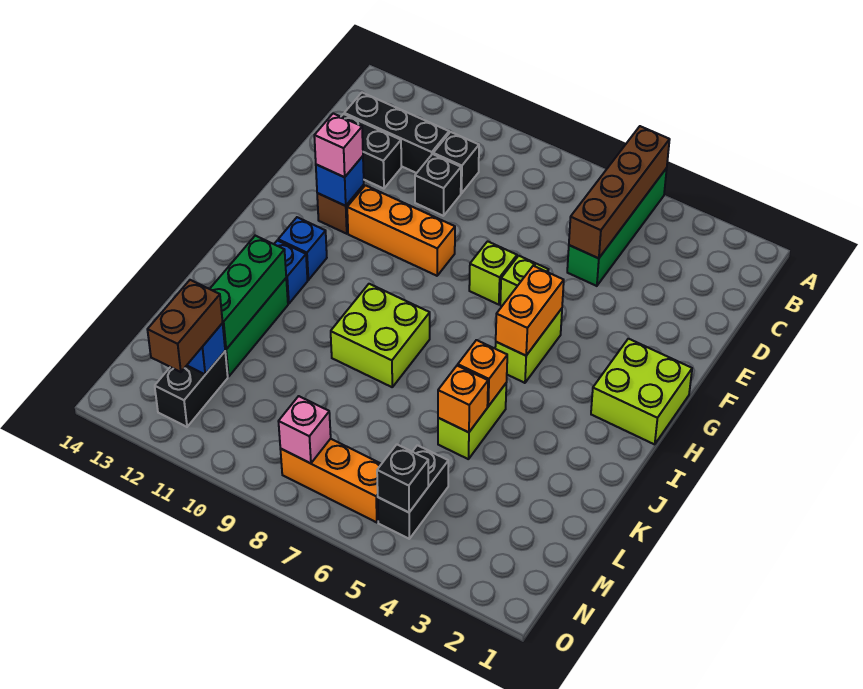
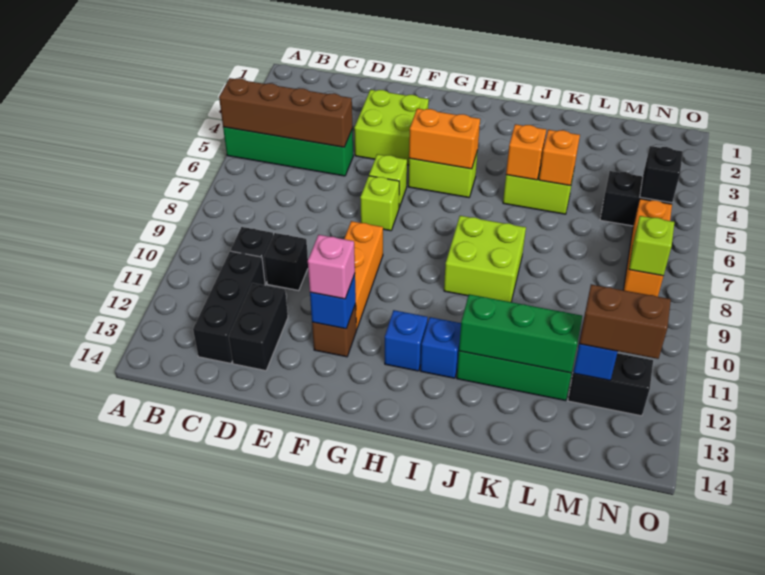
lime 2x2 brick [591,339,692,444] -> lime 2x2 brick moved to [354,90,429,165]
pink 1x1 brick [278,396,331,463] -> lime 1x1 brick [629,216,674,276]

